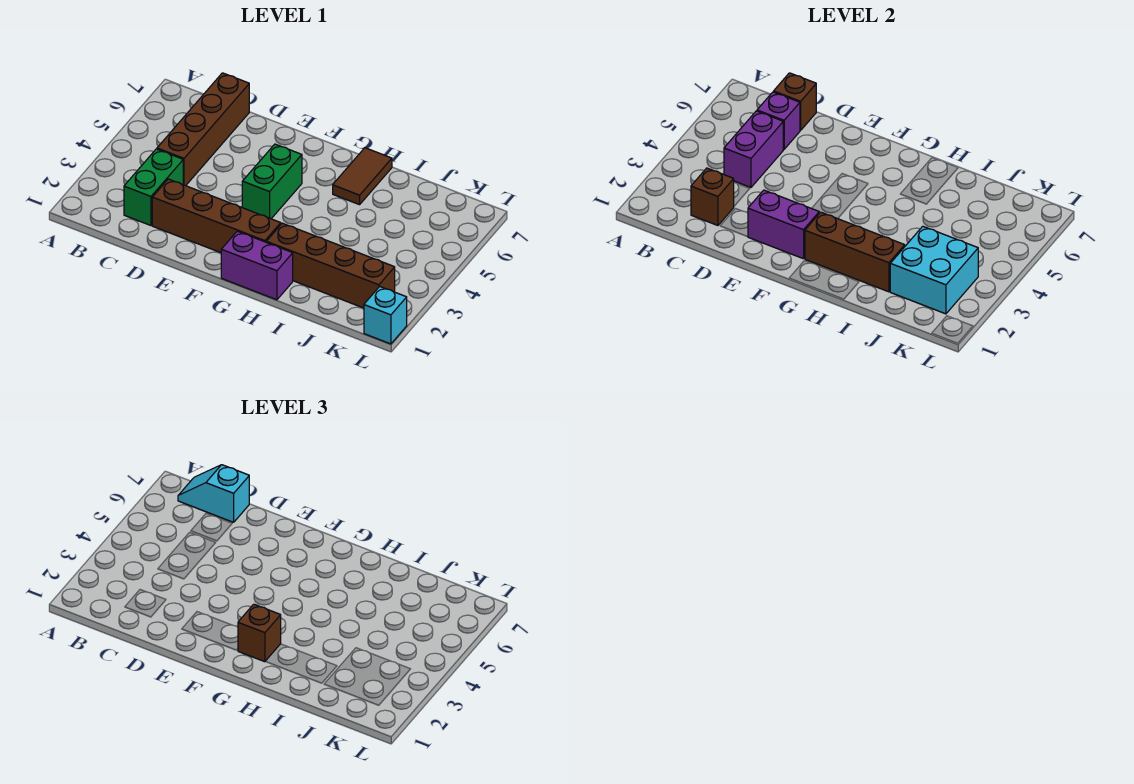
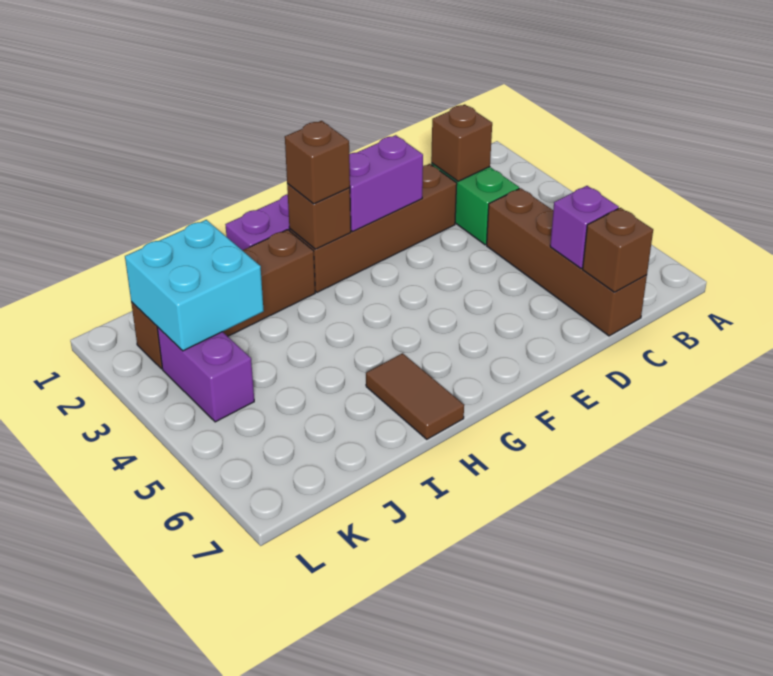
cyan 1x2 slope [178,465,249,522] -> none
purple 1x2 brick [724,111,783,187] -> purple 1x2 brick moved to [157,327,254,422]
green 1x2 brick [242,144,302,219] -> none
brown 1x3 brick [805,212,905,292] -> brown 1x1 brick [287,183,351,249]
cyan 1x1 brick [364,286,407,344] -> none

